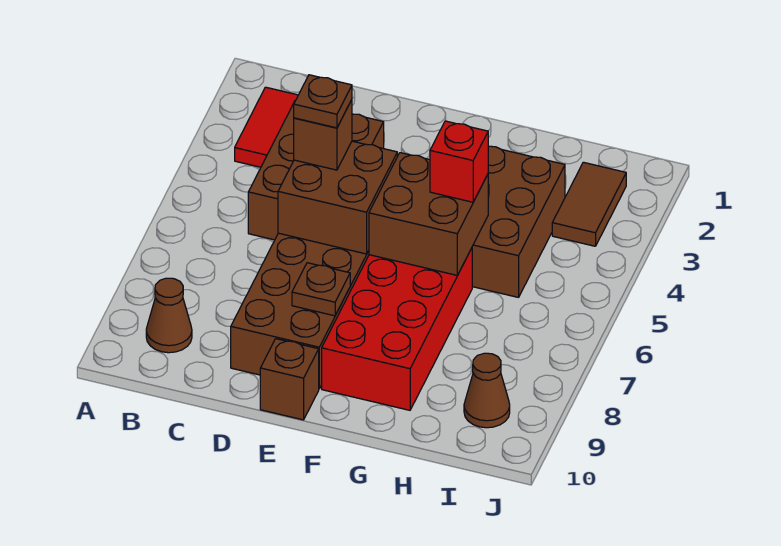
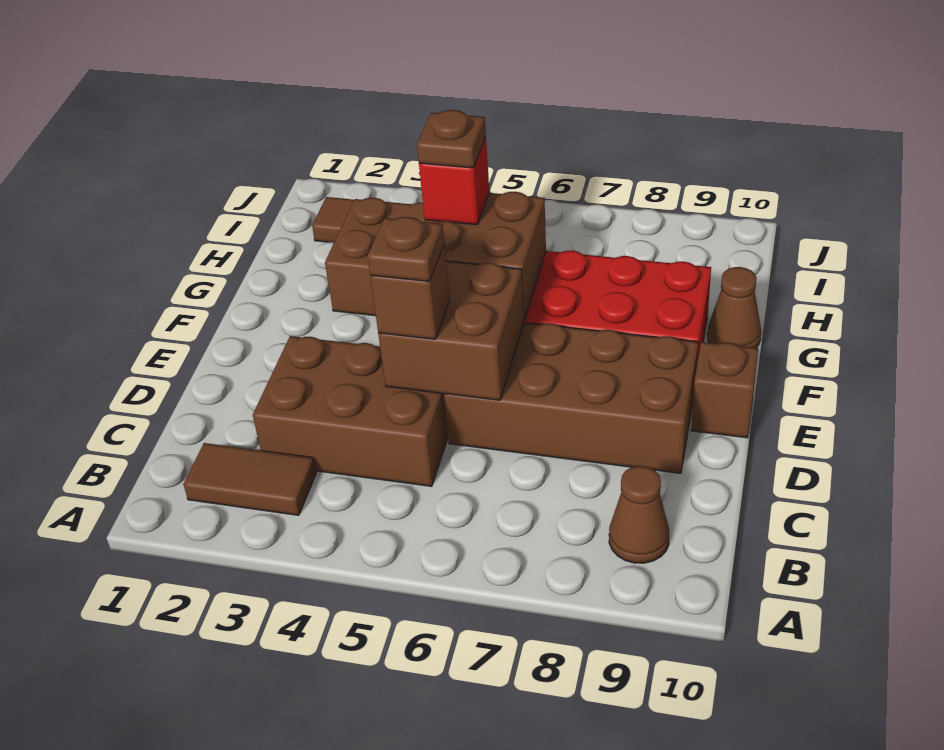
red 1x2 tile [235,87,298,167] -> brown 1x2 tile [183,443,316,515]
brown 1x1 plate [292,263,350,316] -> brown 1x1 plate moved to [417,110,486,168]
brown 1x1 cone [464,353,510,428] -> brown 1x1 cone moved to [707,267,761,348]

